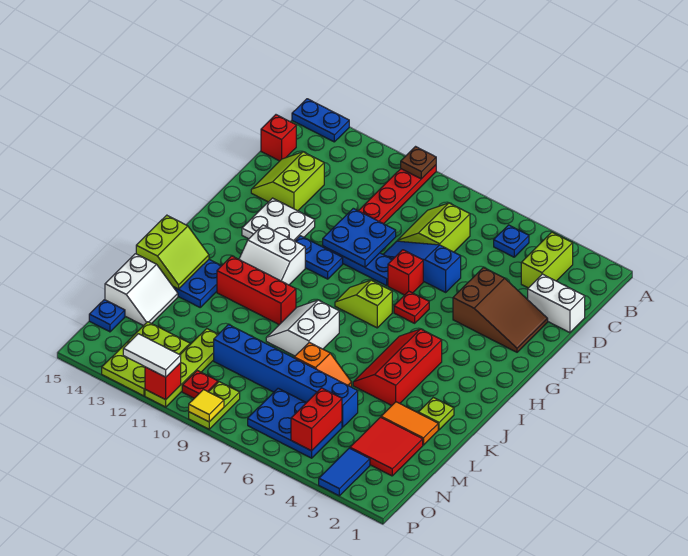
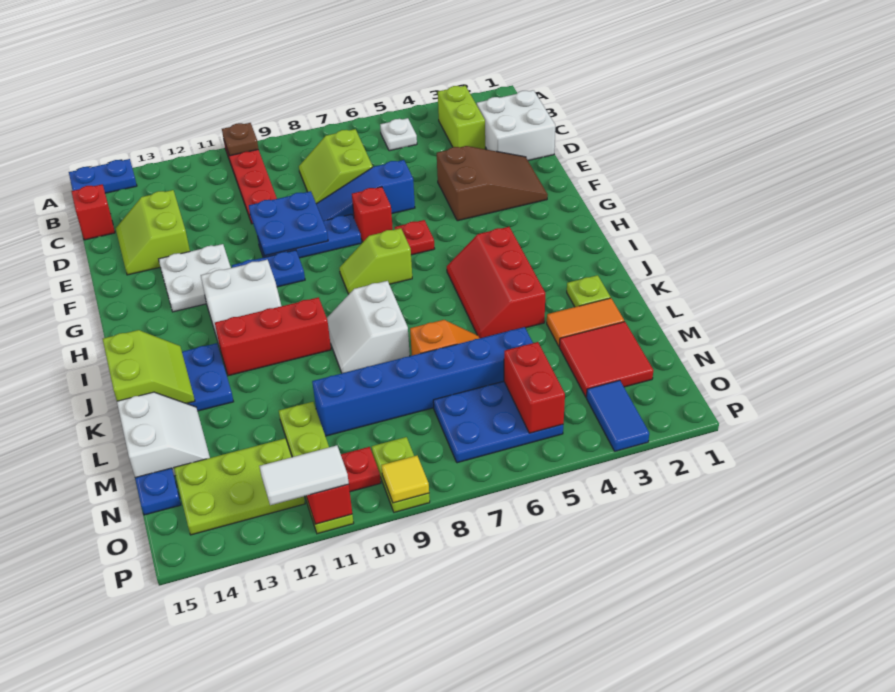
blue 1x1 plate [494,225,529,257] -> white 1x1 plate [380,118,417,151]
white 1x2 brick [527,274,585,333] -> white 2x2 brick [477,90,555,161]
lime 2x3 plate [102,322,190,396] -> lime 2x3 plate turned to [174,439,305,535]

